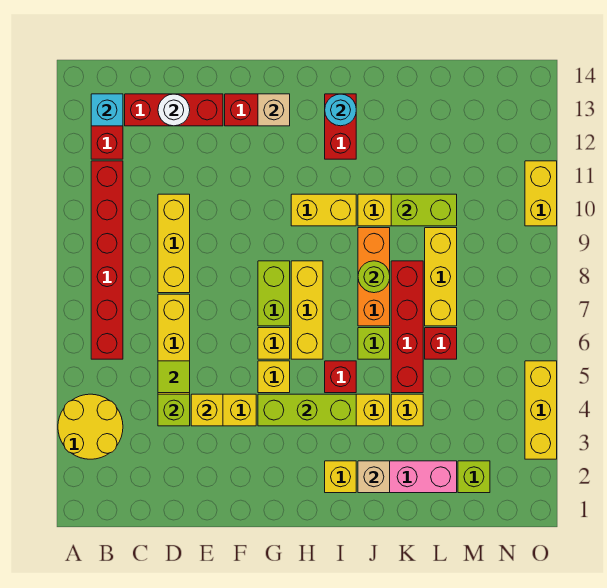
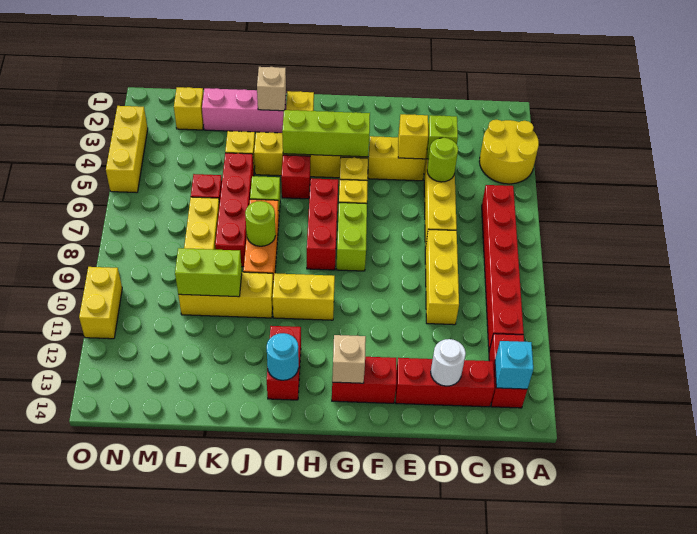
lime 1x1 tile [158,361,190,393] -> lime 1x1 round brick [427,138,458,182]
yellow 1x3 brick [291,261,323,359] -> red 1x3 brick [307,178,338,270]
lime 1x1 brick [458,461,490,493] -> yellow 1x1 brick [174,87,204,130]

